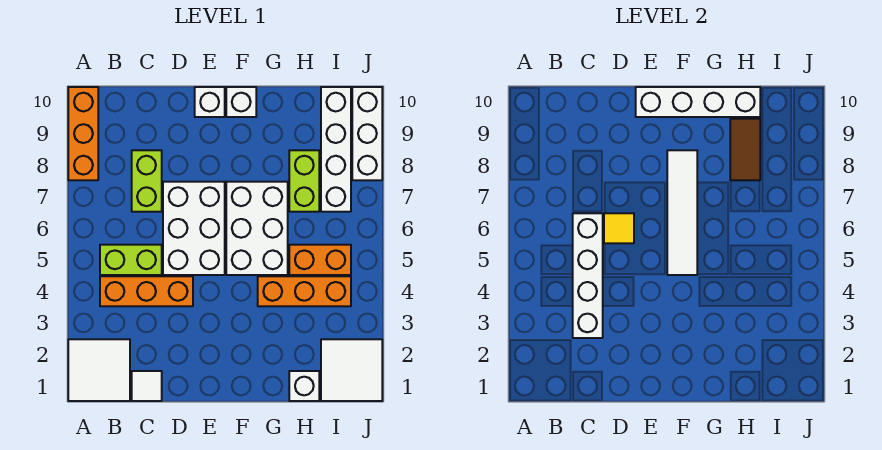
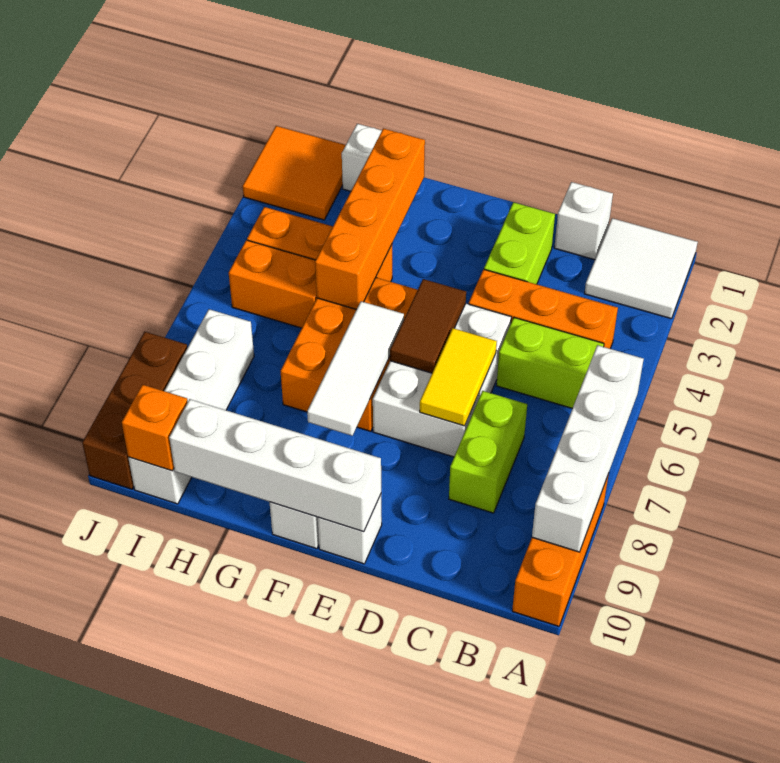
white 1x1 tile [132,371,162,401] -> white 1x1 brick [554,182,613,260]
white 1x4 brick [573,213,603,338] -> white 1x4 brick moved to [532,345,644,552]
yellow 1x1 tile [604,213,634,243] -> yellow 1x2 tile [420,328,497,426]
white 2x3 brick [226,182,288,275] -> orange 2x3 brick [281,278,418,431]
white 1x4 tile [667,150,697,275] -> white 1x3 tile [307,301,404,436]
none -> orange 1x4 brick [315,128,425,309]
lime 1x2 brick [289,150,319,212] -> lime 1x2 brick moved to [484,202,555,284]
brown 1x2 tile [730,119,760,180] -> brown 1x2 tile moved to [390,279,466,373]
white 2x2 tile [321,339,382,401] -> orange 2x2 tile [243,126,346,220]
none -> orange 1x1 brick [122,385,188,471]
white 1x3 brick [352,87,382,180] -> brown 1x3 brick [82,332,187,489]

